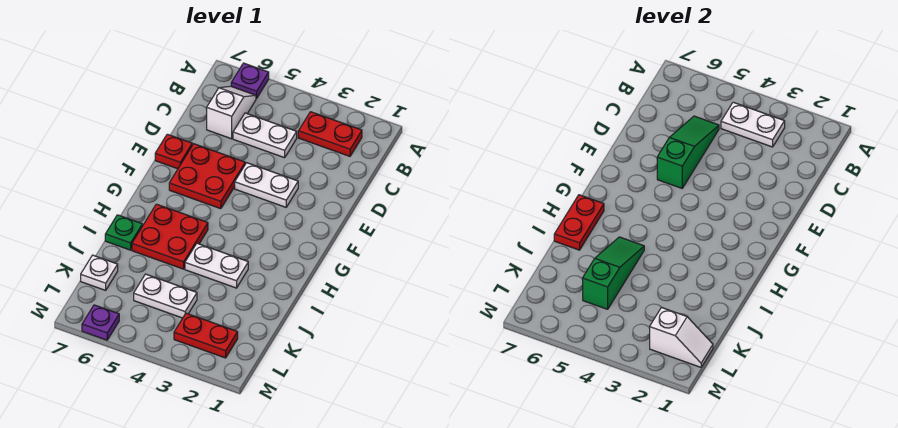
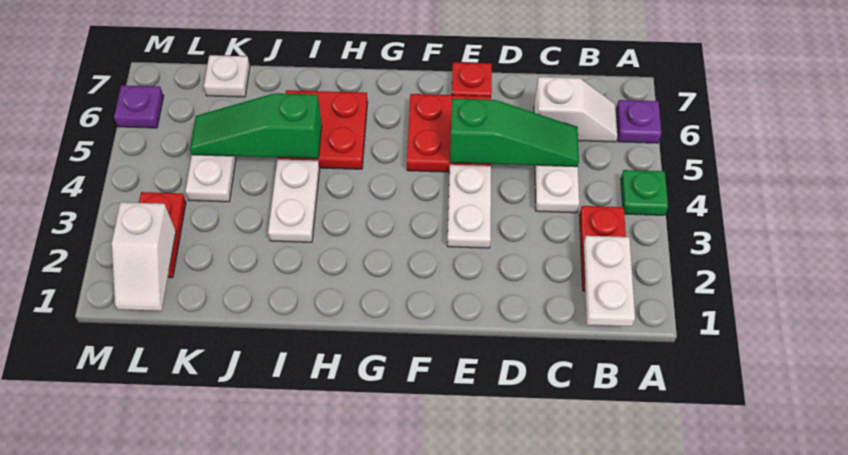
white 1x2 plate [721,102,785,147] -> white 1x2 plate moved to [583,236,635,326]
red 1x2 plate [554,195,604,250] -> none
green 1x3 slope [583,237,644,309] -> green 1x3 slope turned to [190,93,322,159]
green 1x1 plate [105,215,142,250] -> green 1x1 plate moved to [621,170,668,215]

